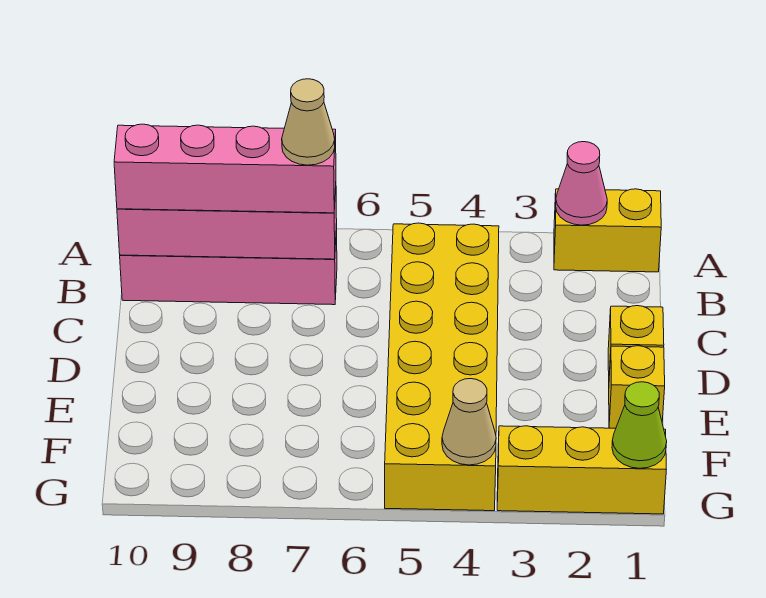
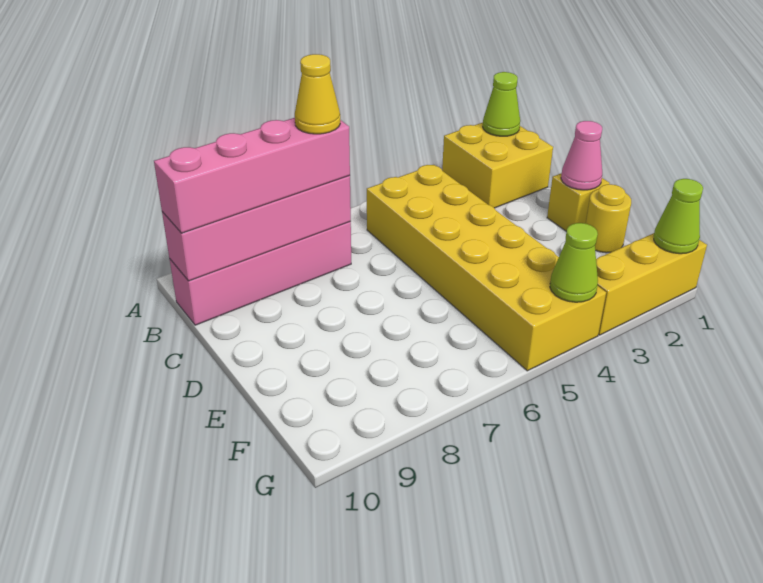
yellow 1x2 brick [554,189,661,272] -> yellow 2x2 brick [442,122,553,208]
none -> lime 1x1 cone [483,72,520,136]
pink 1x1 cone [556,142,607,225] -> pink 1x1 cone moved to [561,121,602,190]
tan 1x1 cone [282,79,335,165] -> yellow 1x1 cone [295,54,340,134]
yellow 1x1 brick [609,346,665,428] -> yellow 1x1 round brick [586,184,631,253]
tan 1x1 cone [442,379,496,465] -> lime 1x1 cone [550,223,598,302]

